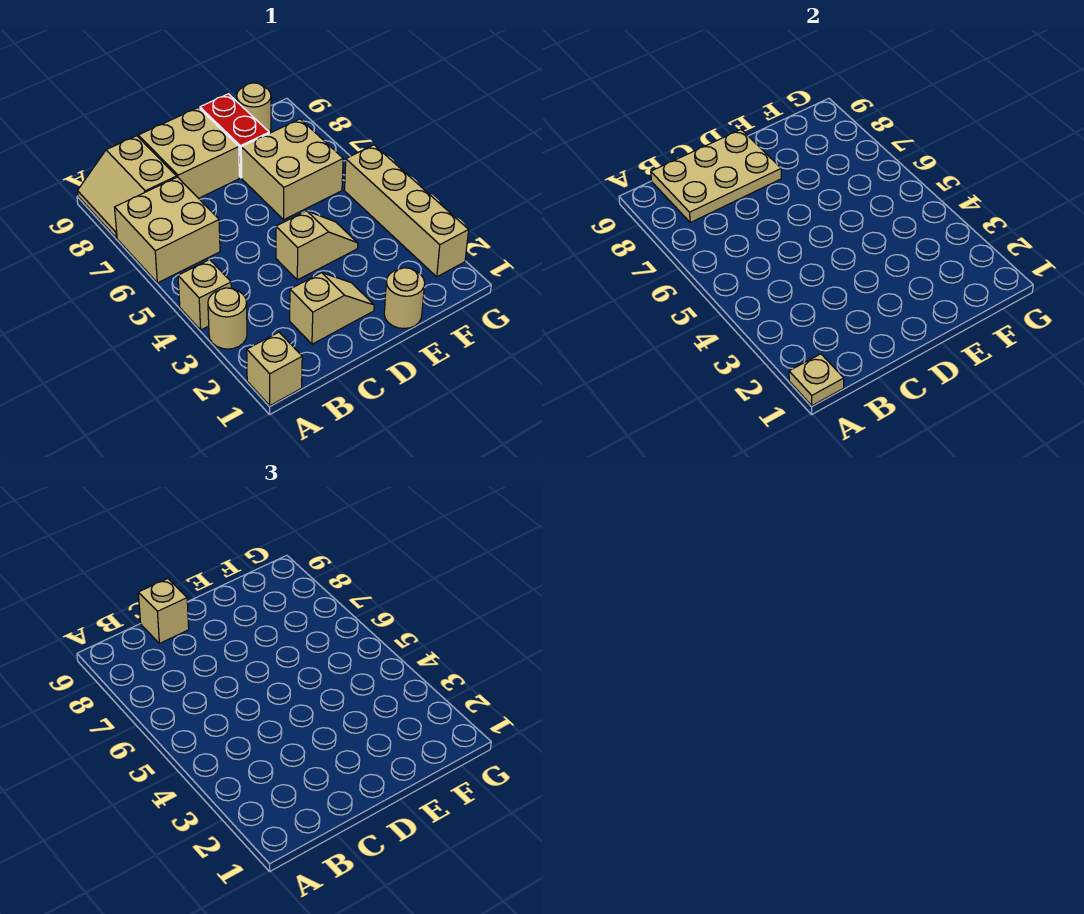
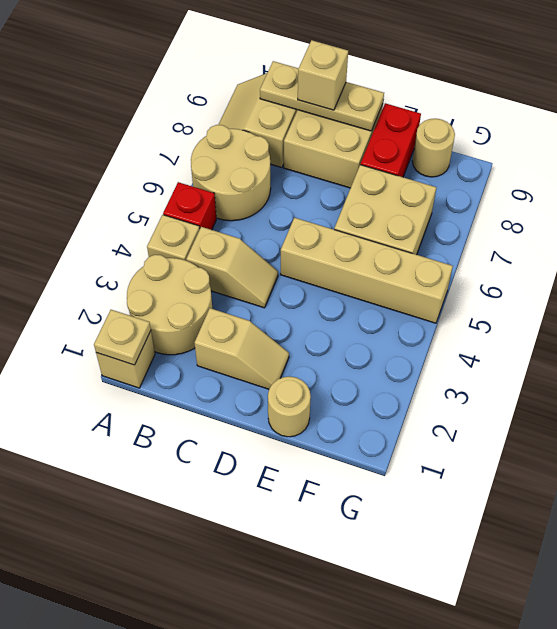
tan 1x1 round brick [208,288,247,349] -> tan 2x2 round brick [127,255,213,355]
none -> red 1x1 brick [163,182,216,230]
tan 2x2 brick [115,177,220,283] -> tan 2x2 round brick [191,125,271,221]
tan 2x3 plate [651,130,781,223] -> tan 1x3 plate [260,61,384,131]
tan 1x2 slope [276,211,358,280] -> tan 1x2 slope moved to [186,227,278,308]
tan 1x4 brick [345,145,469,277] -> tan 1x4 brick turned to [281,218,453,323]

